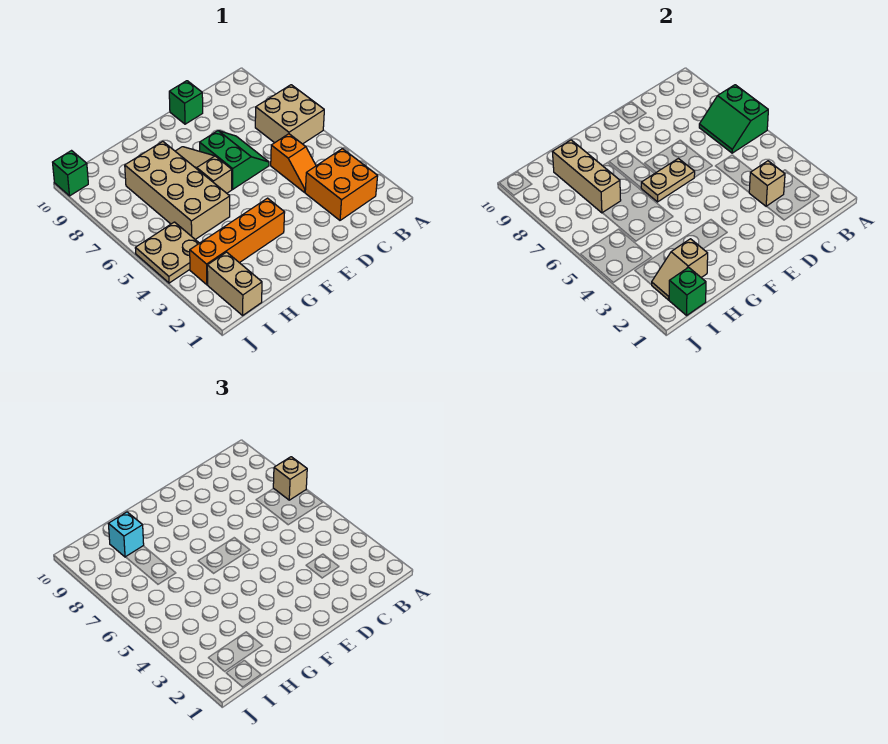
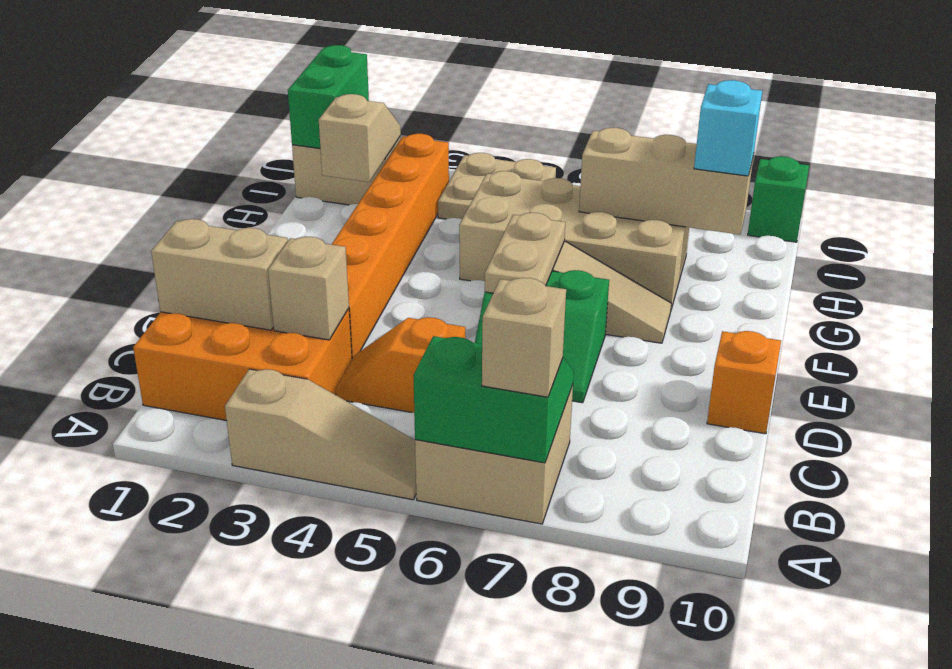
none -> tan 1x3 slope [225,369,416,500]
orange 2x2 brick [305,149,378,220] -> orange 2x3 brick [133,308,352,421]
none -> tan 1x2 brick [151,219,288,330]
green 1x1 brick [169,81,203,124] -> orange 1x1 brick [707,331,781,434]
orange 1x4 brick [190,198,285,285] -> orange 1x6 brick [331,134,449,359]
green 1x1 brick [669,267,706,315] -> green 1x2 brick [288,45,369,148]

